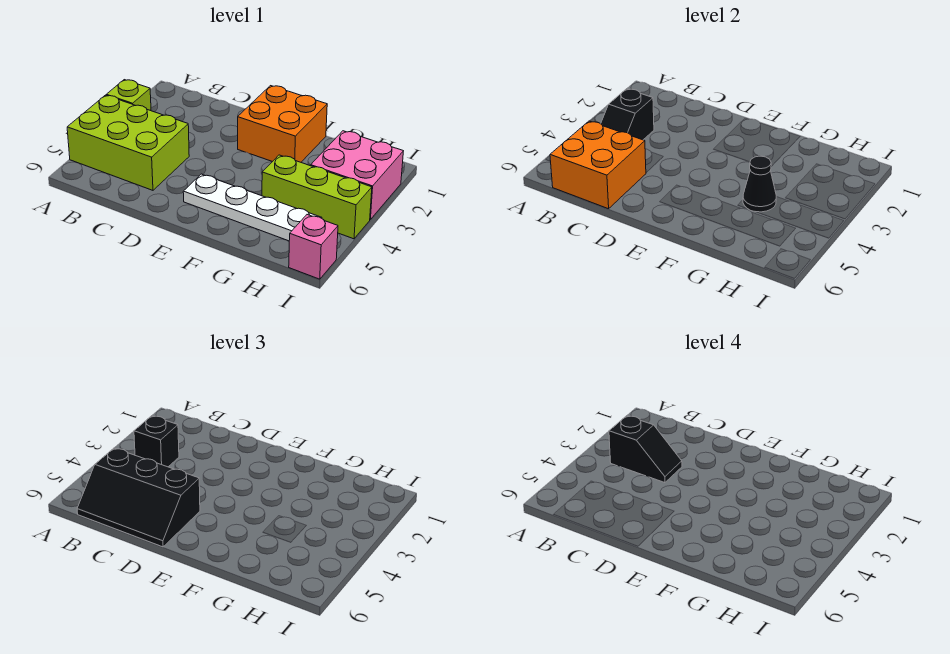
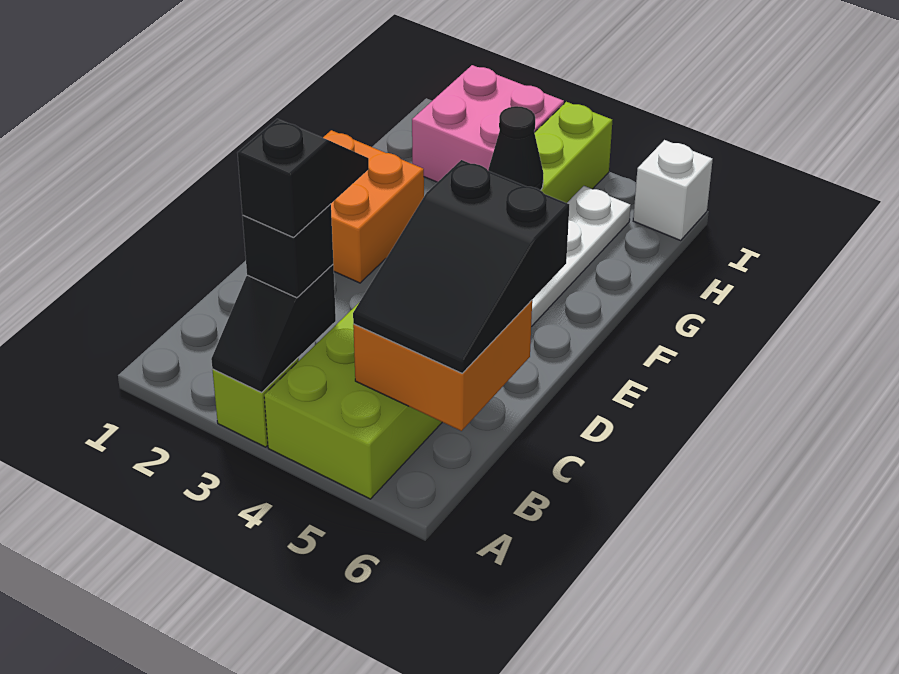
black 1x2 slope [601,89,654,140] -> black 1x2 slope turned to [211,265,336,392]
black 2x3 slope [77,448,200,547] -> black 2x3 slope turned to [353,160,569,373]
pink 1x1 brick [289,215,338,279] -> white 1x1 brick [633,140,713,240]

